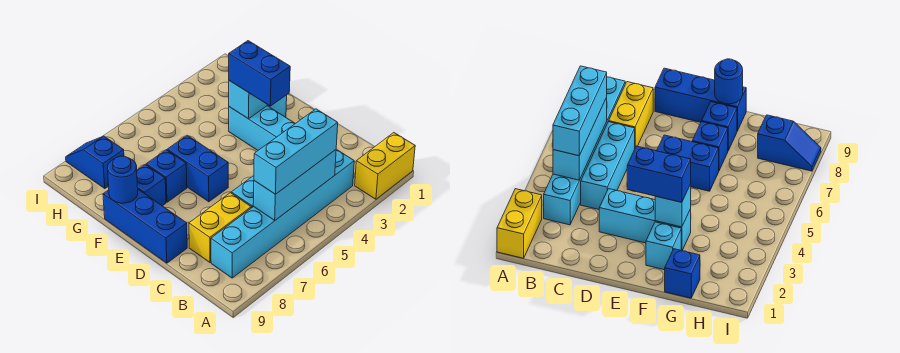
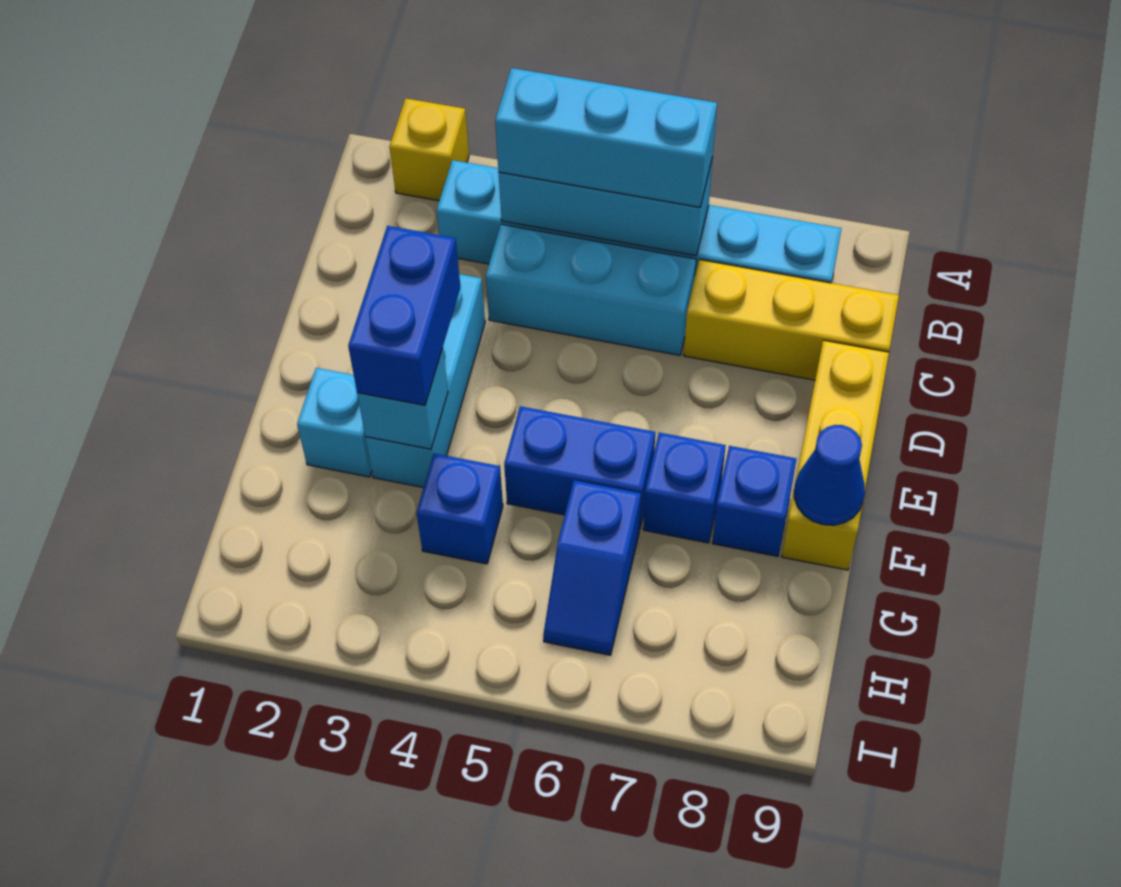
yellow 1x2 brick [355,133,415,199] -> yellow 1x1 brick [389,98,469,201]
yellow 1x2 brick [189,193,251,263] -> yellow 1x3 brick [684,260,899,380]
blue 1x3 brick [103,189,187,263] -> yellow 1x3 brick [782,340,889,570]
blue 1x2 brick [167,135,228,202] -> blue 1x2 brick turned to [504,406,655,530]
blue 1x1 round brick [108,156,138,203] -> blue 1x1 cone [794,425,865,525]
blue 1x1 brick [665,249,700,298] -> blue 1x1 brick moved to [416,453,503,564]
blue 1x2 slope [66,136,124,188] -> blue 1x2 slope moved to [543,480,641,655]

